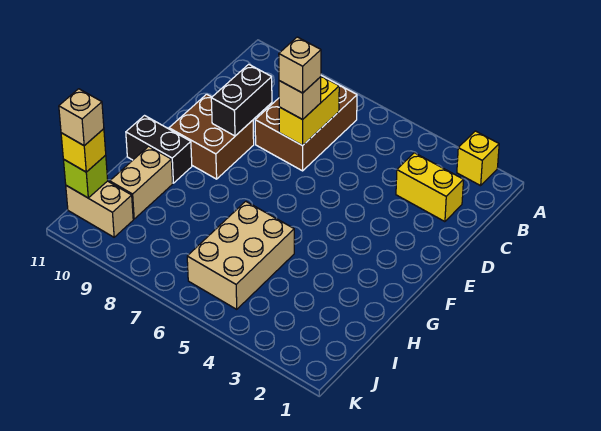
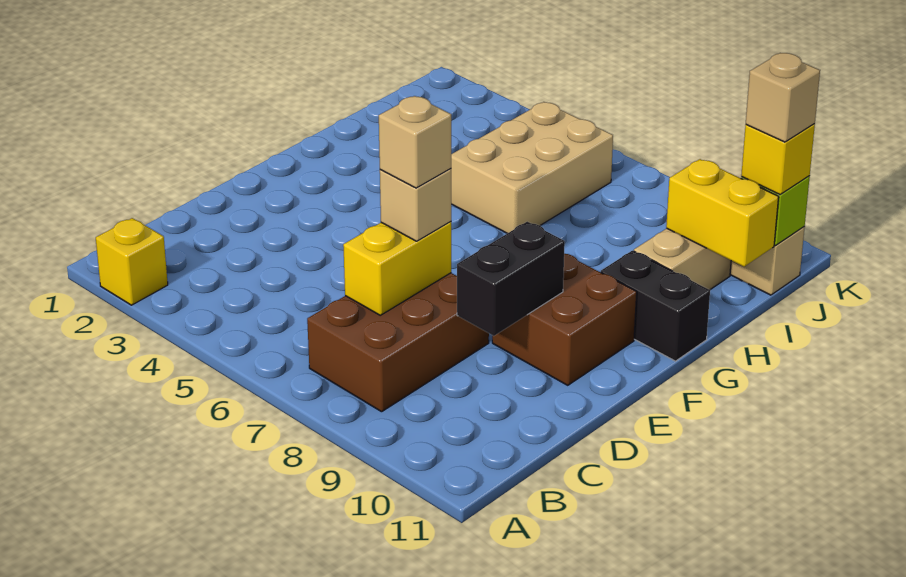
yellow 1x2 brick [396,153,464,222] -> yellow 1x2 brick moved to [666,159,778,267]

